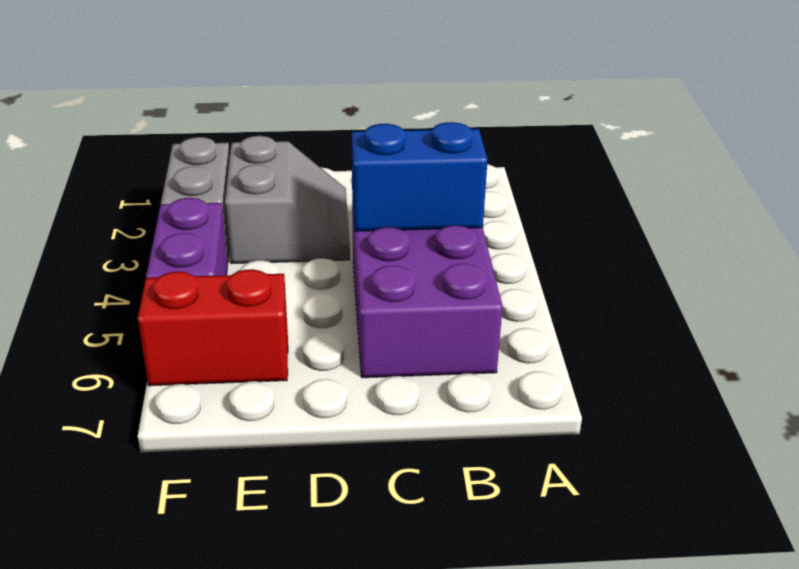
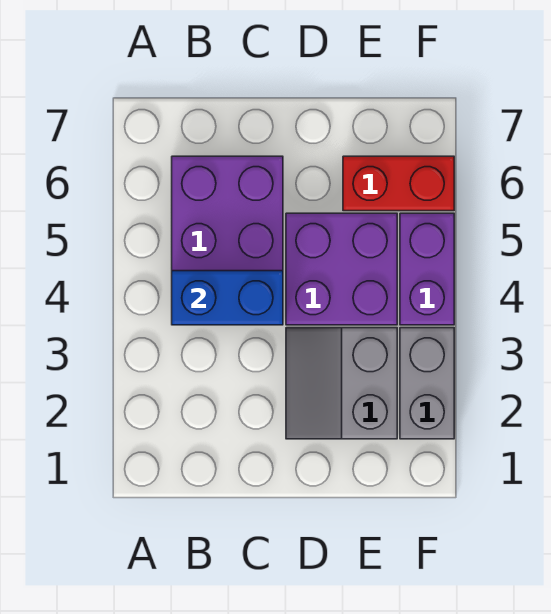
none -> purple 2x2 brick [286,213,397,325]

